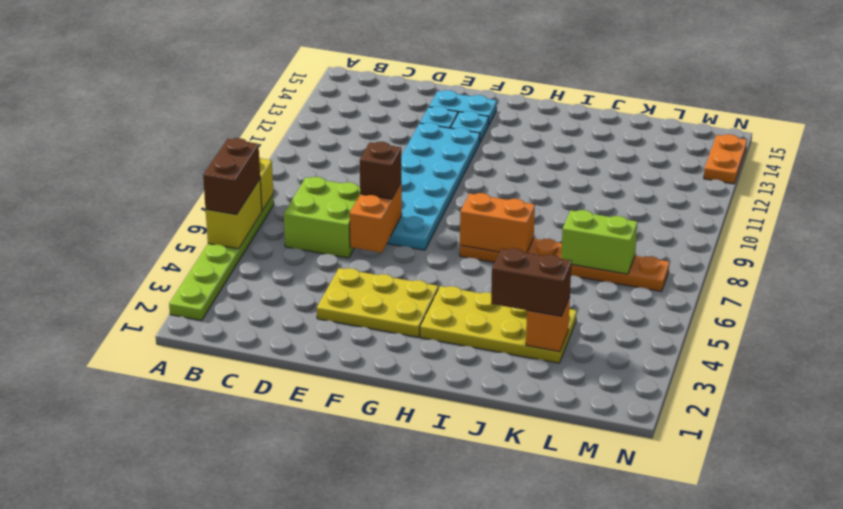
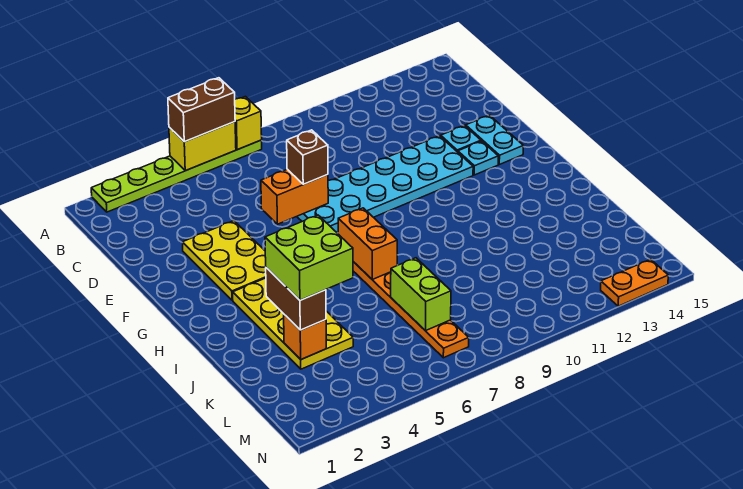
lime 2x2 brick [284,177,360,258] -> lime 2x2 brick moved to [265,215,353,300]

